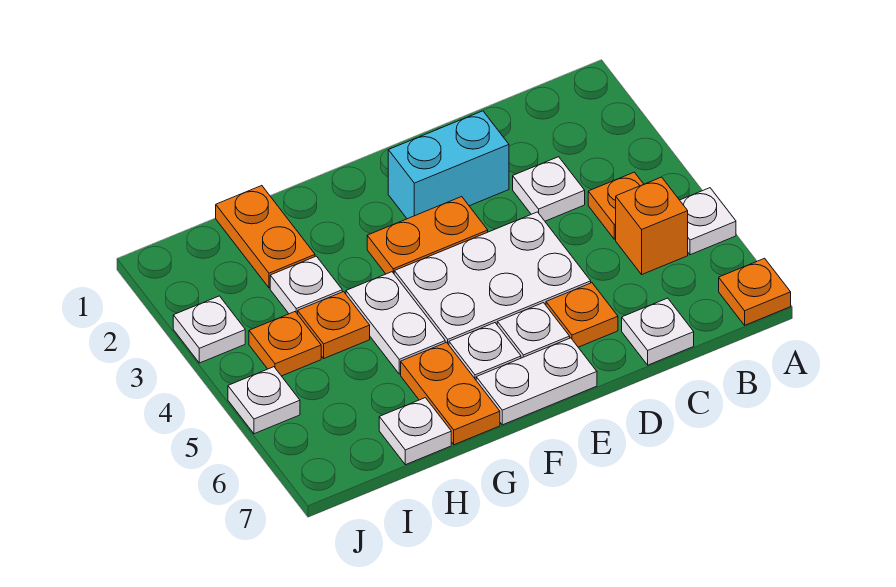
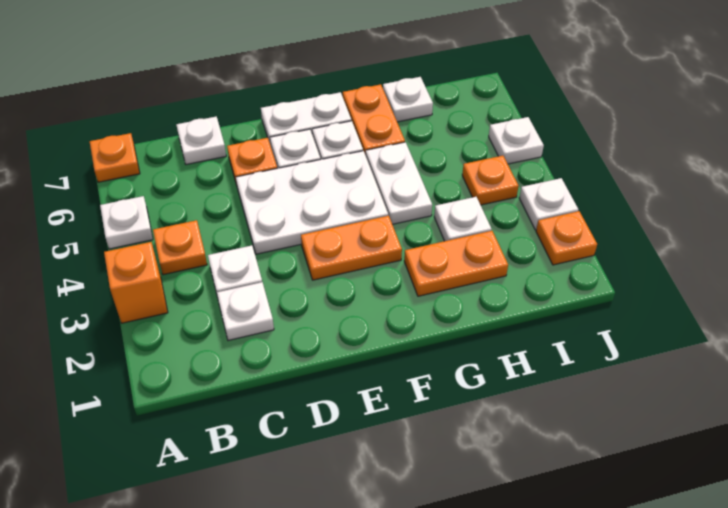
orange 1x1 brick [616,177,688,274] -> orange 1x1 brick moved to [104,242,168,323]
none -> white 1x1 plate [217,282,274,341]
cyan 1x2 brick [388,111,509,219] -> none
orange 1x2 plate [216,186,315,288] -> orange 1x2 plate turned to [404,231,508,296]
orange 1x1 plate [298,292,370,358] -> orange 1x1 plate moved to [536,211,597,265]

